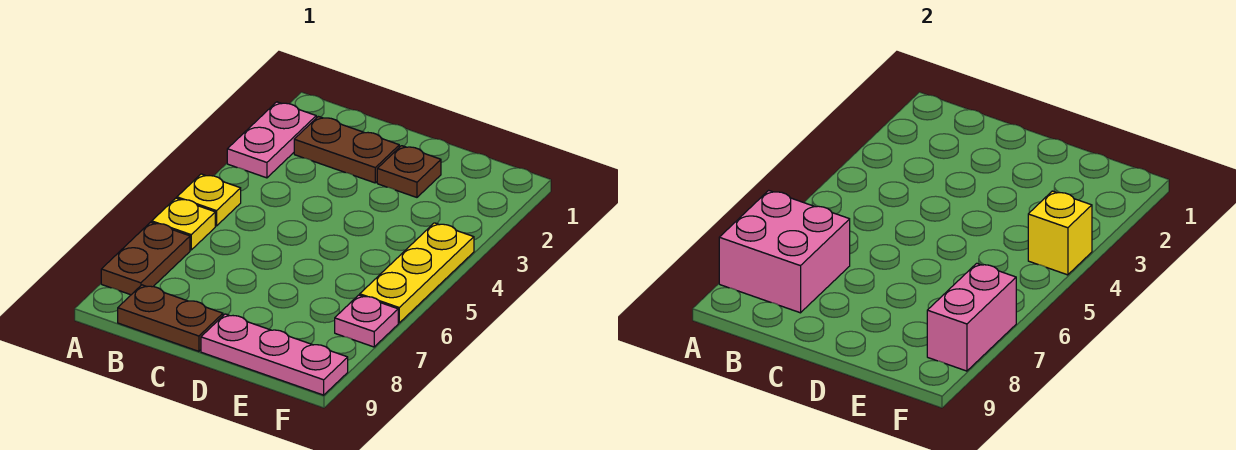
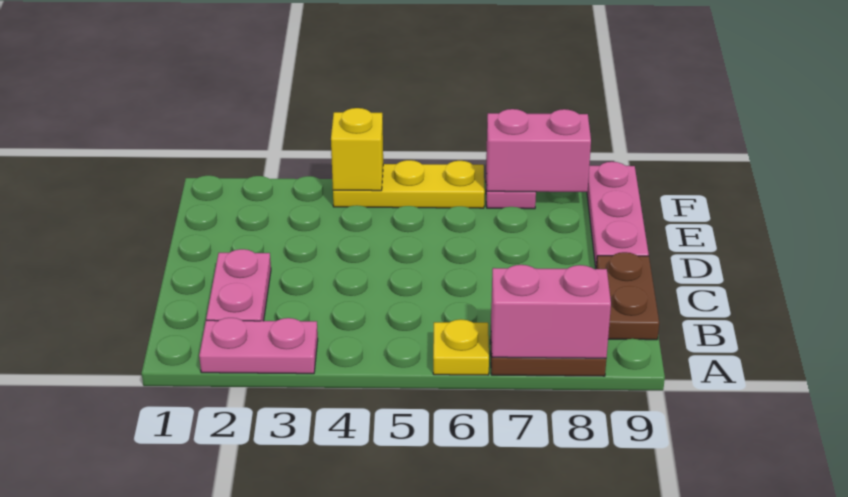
yellow 1x1 plate [177,174,241,226] -> none
pink 2x2 brick [719,190,850,313] -> pink 1x2 brick [491,265,611,358]
brown 1x2 plate [294,116,399,183] -> pink 1x2 plate [206,249,271,321]
brown 1x1 plate [377,146,441,197] -> none

